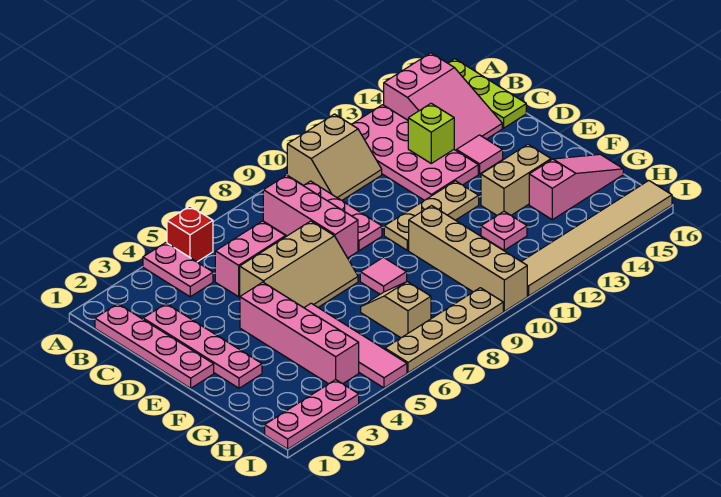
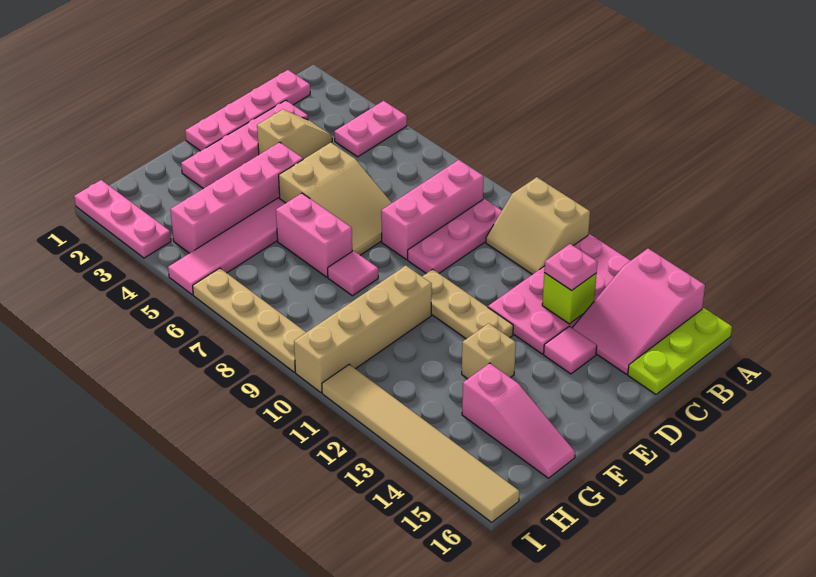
red 1x1 brick [167,206,213,262] -> none
pink 1x2 brick [215,221,286,297] -> pink 1x2 brick moved to [276,193,352,277]
tan 2x3 slope [240,221,358,308] -> tan 2x3 slope turned to [279,143,392,255]
tan 1x2 brick [481,144,551,215] -> tan 1x1 brick [462,323,516,379]
tan 1x2 slope [361,282,431,338] -> tan 1x2 slope moved to [257,110,332,159]
pink 1x1 plate [481,211,527,250] -> pink 1x1 plate moved to [544,244,597,291]

